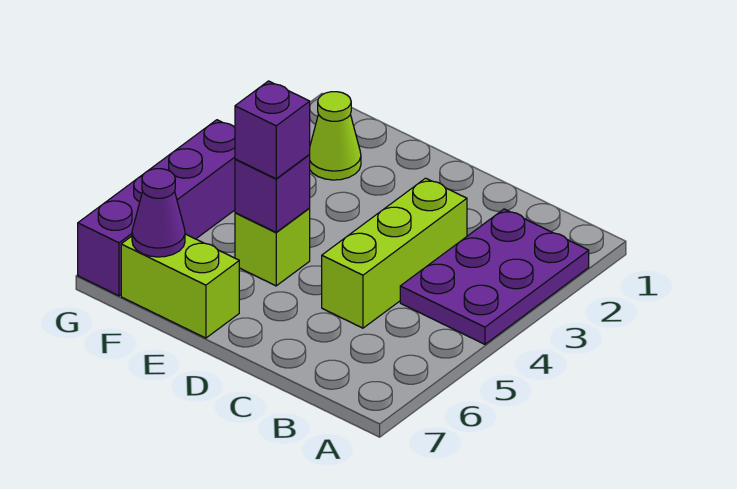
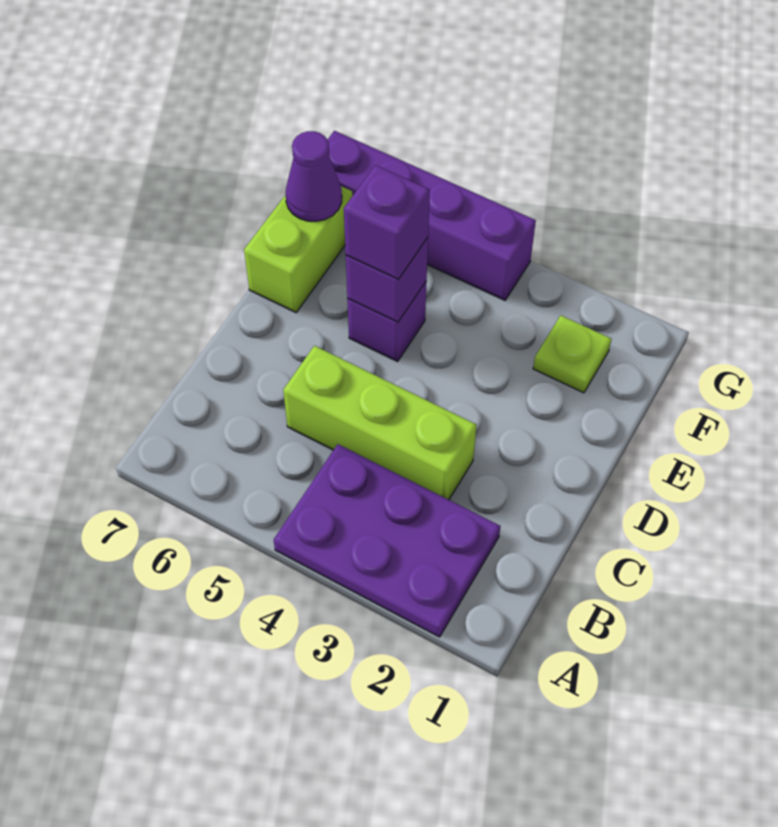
lime 1x1 brick [235,208,310,286] -> purple 1x1 brick [347,281,427,361]
lime 1x1 cone [309,92,361,180] -> lime 1x1 plate [533,315,611,393]

